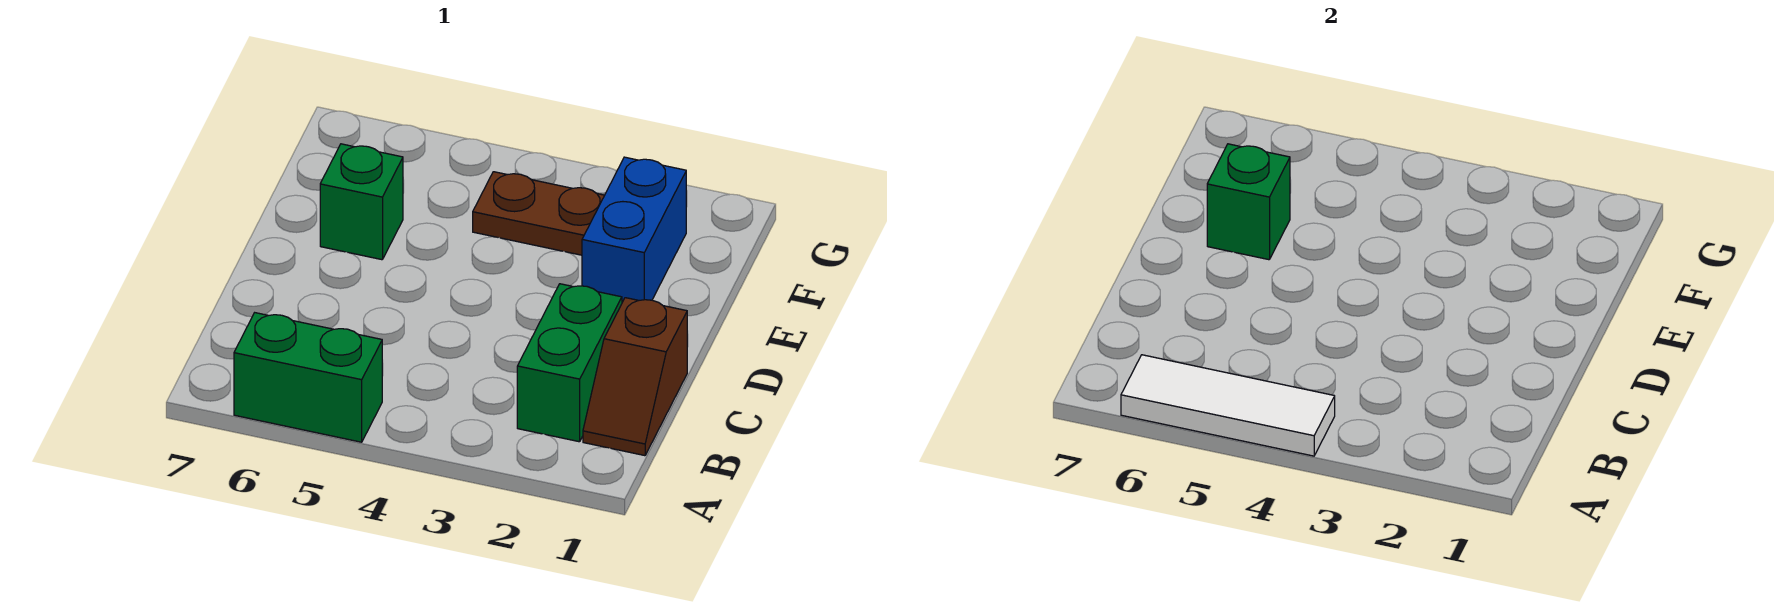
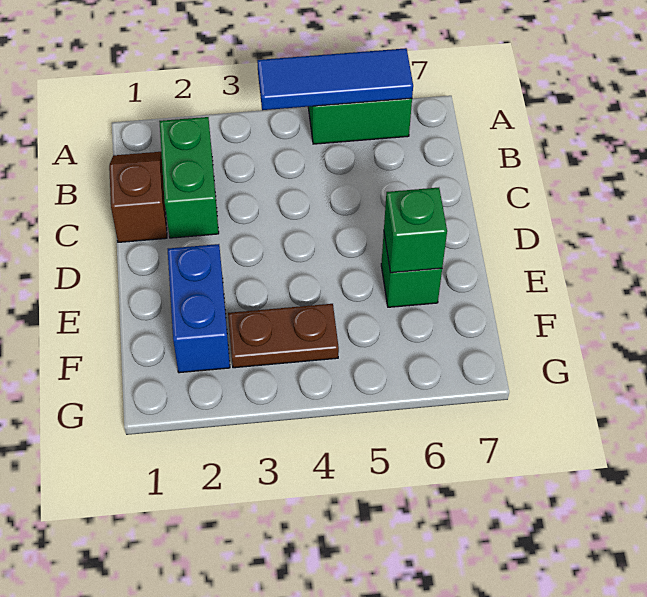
white 1x3 tile [1121,355,1335,456] -> blue 1x3 tile [257,48,413,110]

